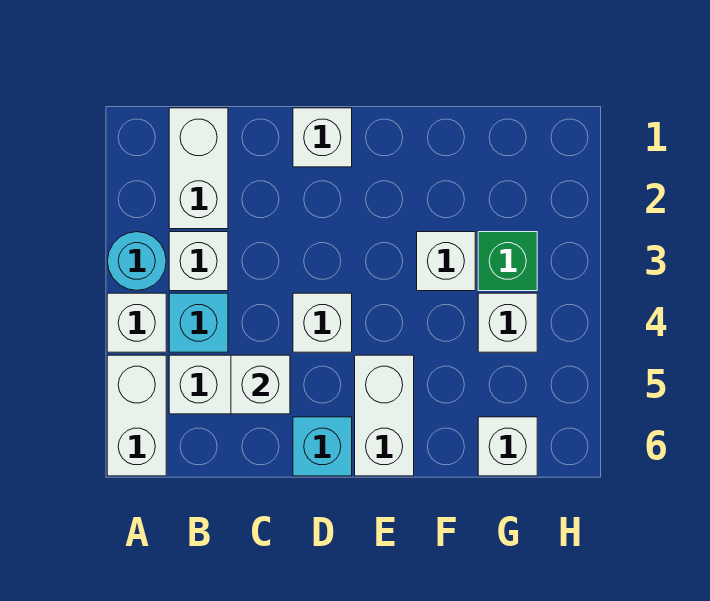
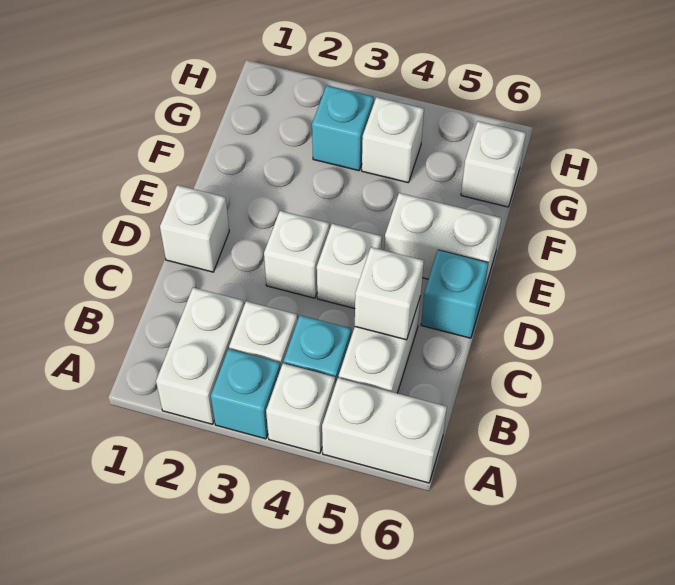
cyan 1x1 round brick [108,232,166,290] -> cyan 1x1 brick [211,349,281,439]
white 1x2 brick [169,108,228,229] -> white 1x2 brick turned to [156,288,244,424]
white 1x1 brick [417,232,475,291] -> white 1x1 brick moved to [264,211,329,298]
green 1x1 brick [478,232,537,291] -> cyan 1x1 brick [312,86,374,171]

